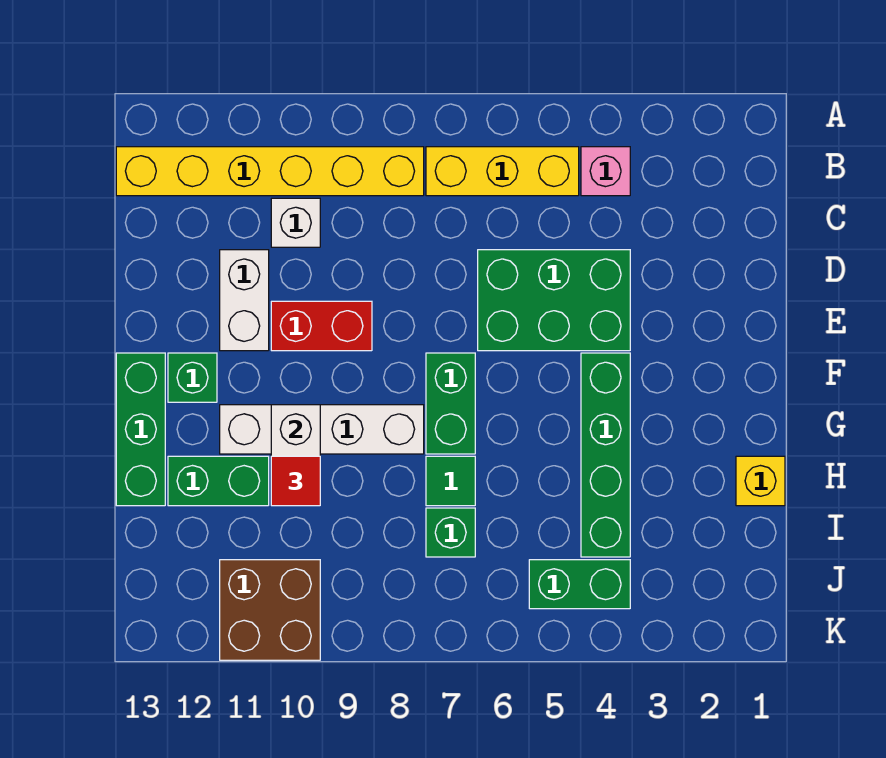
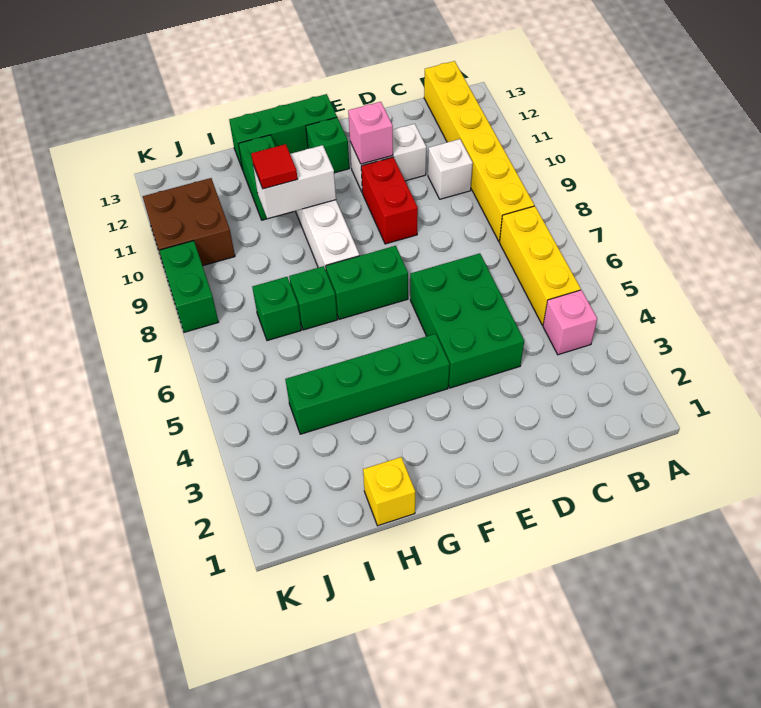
none -> pink 1x1 brick [348,102,393,164]
green 1x1 tile [426,456,475,506] -> green 1x1 brick [289,266,337,330]
green 1x2 brick [529,560,630,609] -> green 1x2 brick moved to [159,241,218,332]

